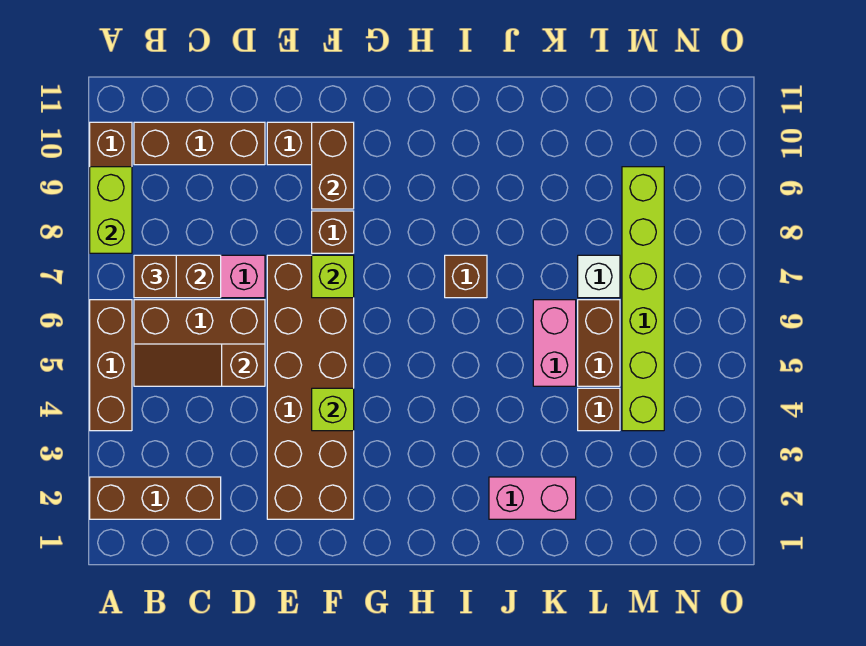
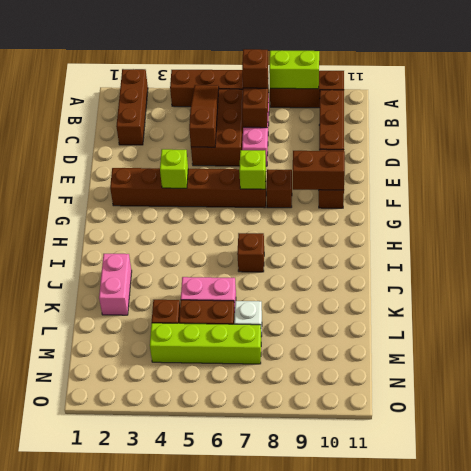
brown 2x6 brick [267,255,354,519] -> brown 1x6 brick [110,168,266,208]
lime 1x6 brick [622,167,664,431] -> lime 1x4 brick [150,323,261,364]

